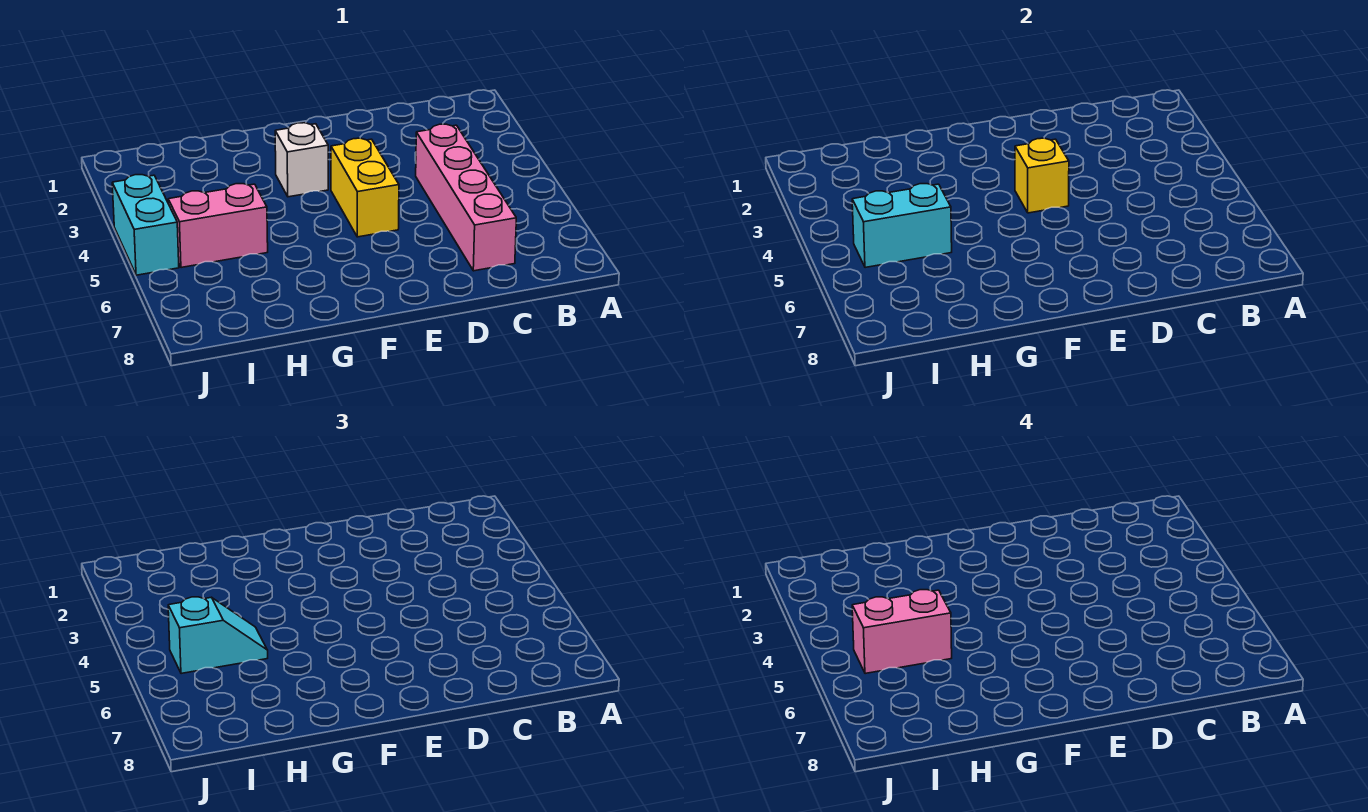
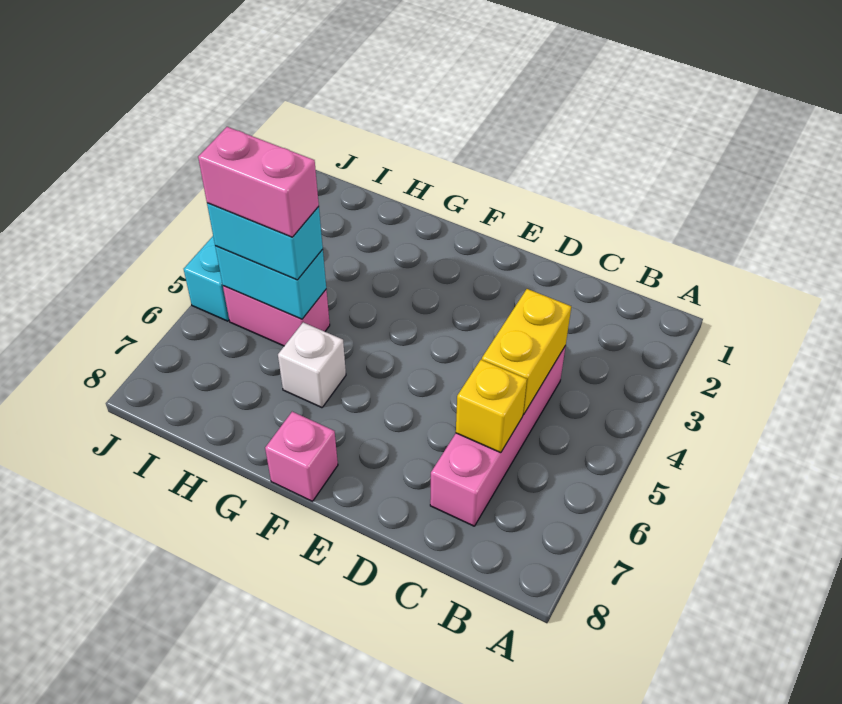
yellow 1x2 brick [331,138,399,237] -> yellow 1x2 brick moved to [482,289,571,414]
yellow 1x1 brick [1015,138,1069,213] -> yellow 1x1 brick moved to [456,360,527,453]
white 1x1 brick [275,123,328,197] -> white 1x1 brick moved to [278,322,346,408]
none -> pink 1x1 brick [265,412,338,501]
cyan 1x2 slope [168,597,268,674] -> cyan 1x2 brick [207,203,323,280]

